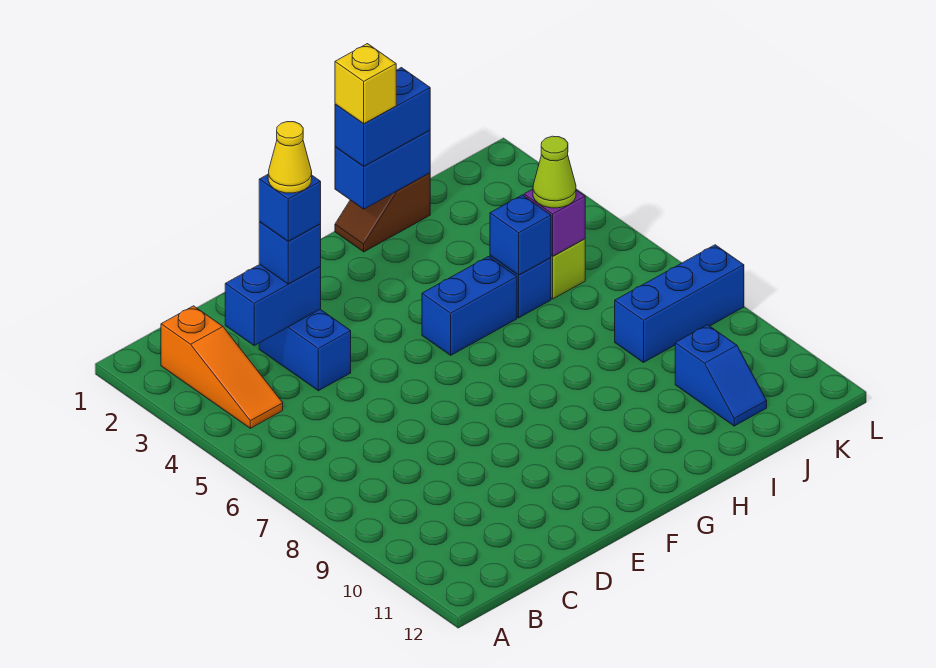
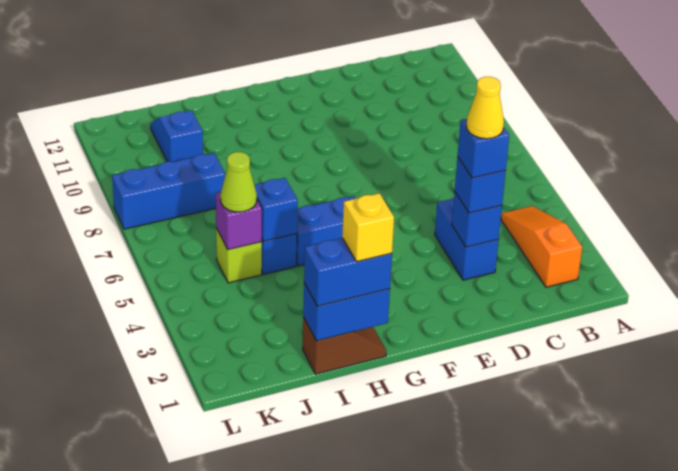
blue 1x2 brick [225,264,321,345] -> blue 1x1 brick [452,192,502,247]

